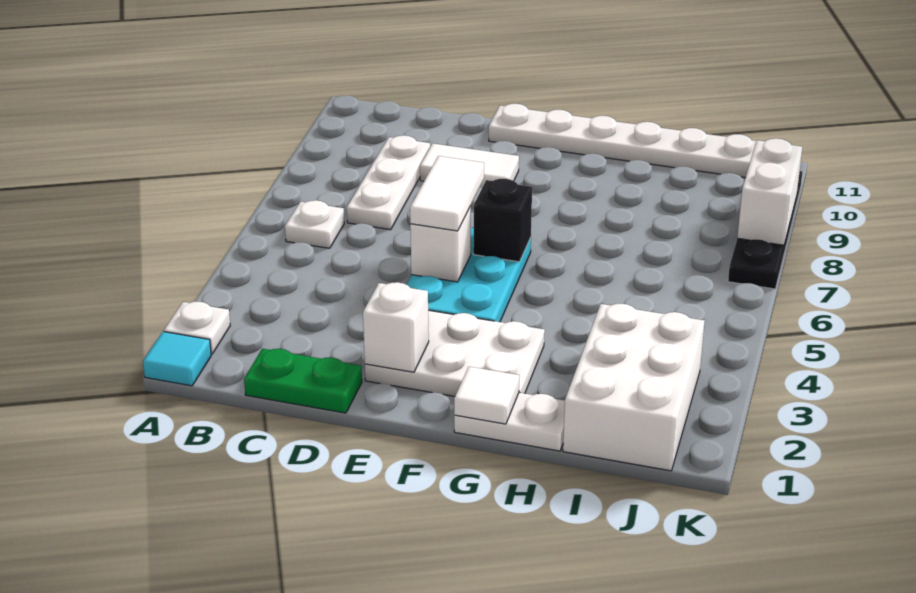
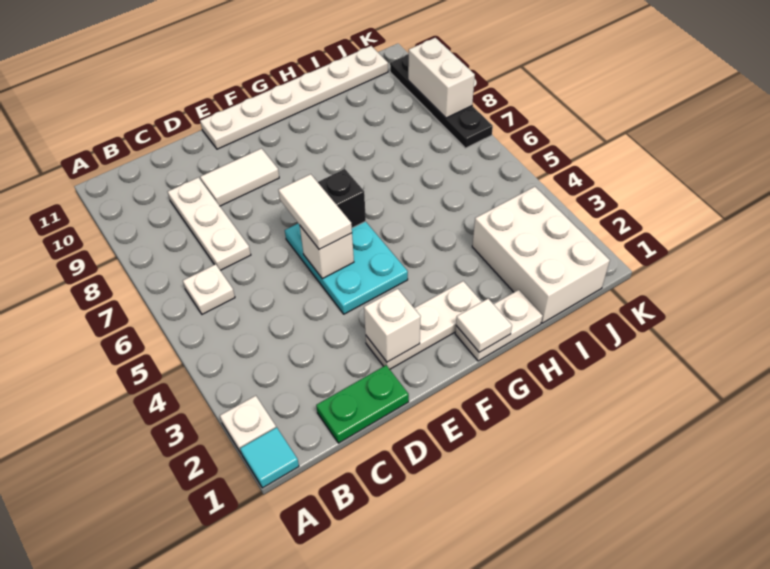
white 2x3 plate [365,310,545,396] -> white 1x3 plate [366,281,482,369]

